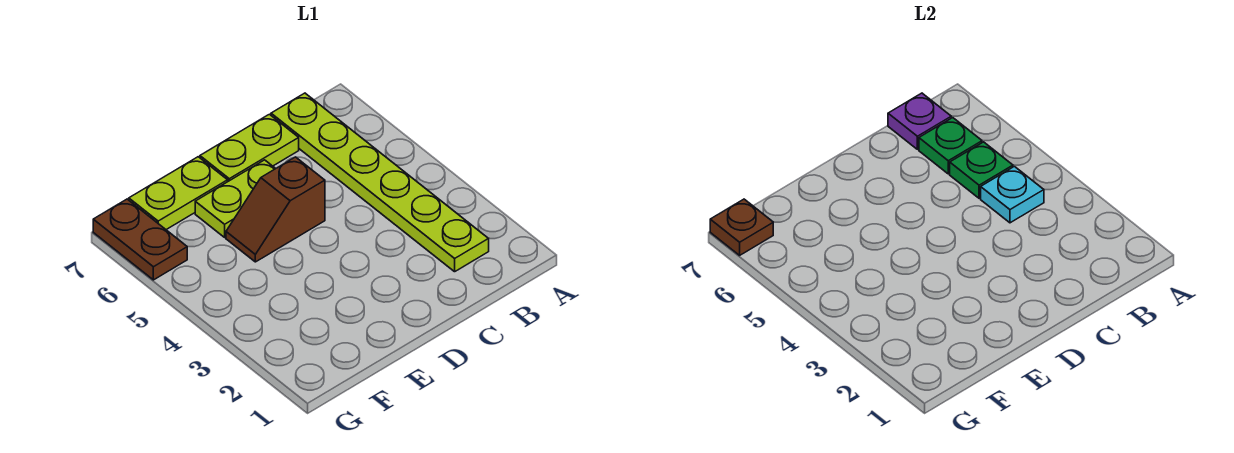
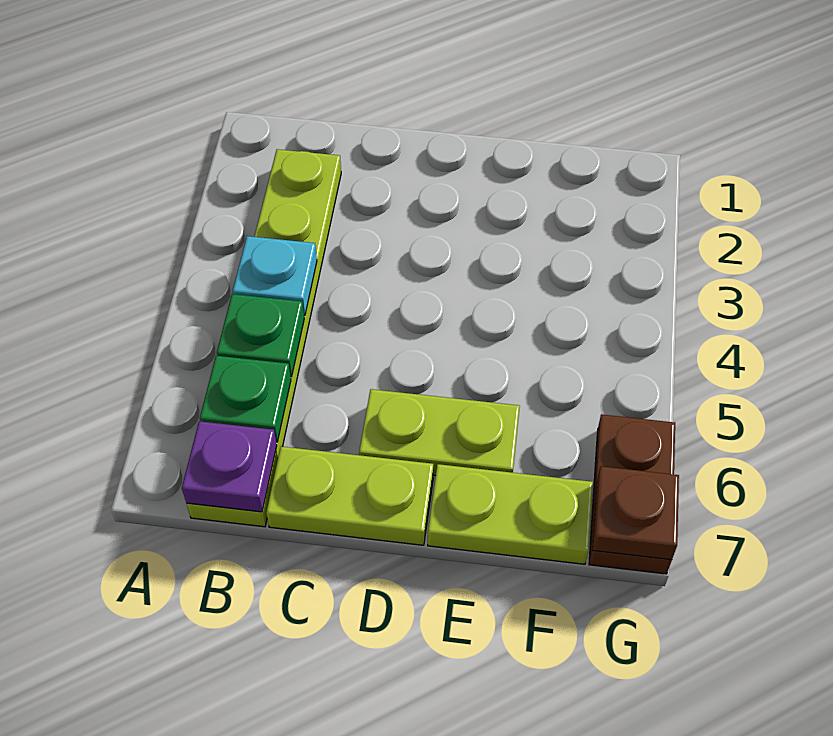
brown 1x2 slope [226,157,325,262] -> none

